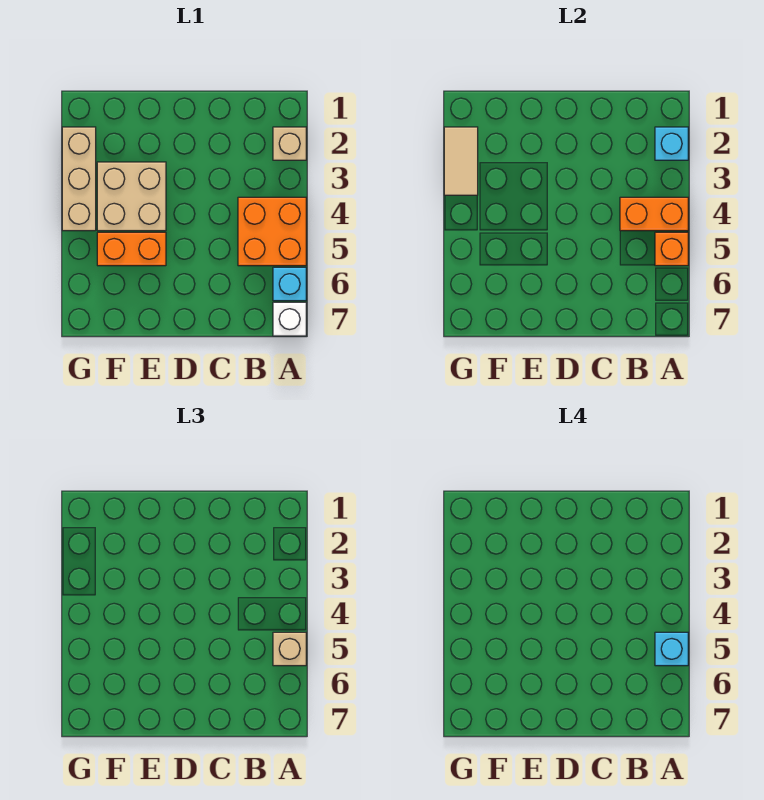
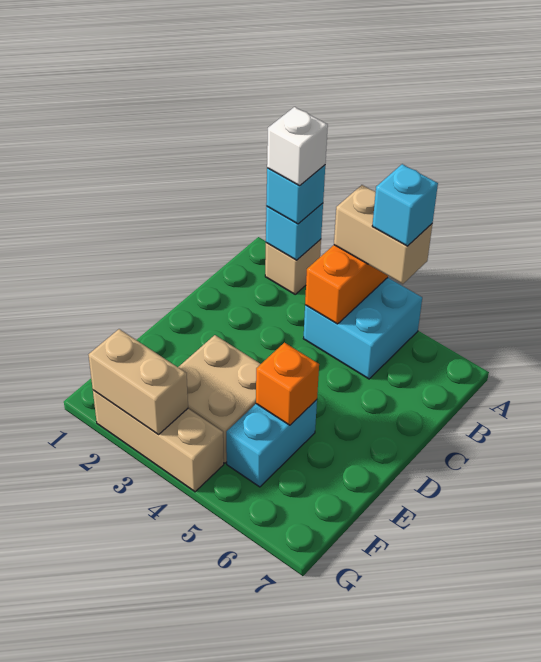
orange 2x2 brick [238,197,306,266] -> cyan 2x2 brick [303,278,422,379]
orange 1x1 brick [655,232,688,266] -> orange 1x1 brick moved to [256,343,319,425]
tan 1x1 brick [273,632,306,666] -> tan 1x2 brick [334,185,432,284]
cyan 1x1 brick [273,267,306,301] -> cyan 1x1 brick moved to [266,165,325,224]
white 1x1 brick [273,302,306,336] -> white 1x1 brick moved to [267,107,328,186]
orange 1x2 brick [97,232,166,266] -> cyan 1x2 brick [226,400,317,487]
tan 1x2 tile [444,127,478,195] -> tan 1x2 brick [89,329,188,435]

